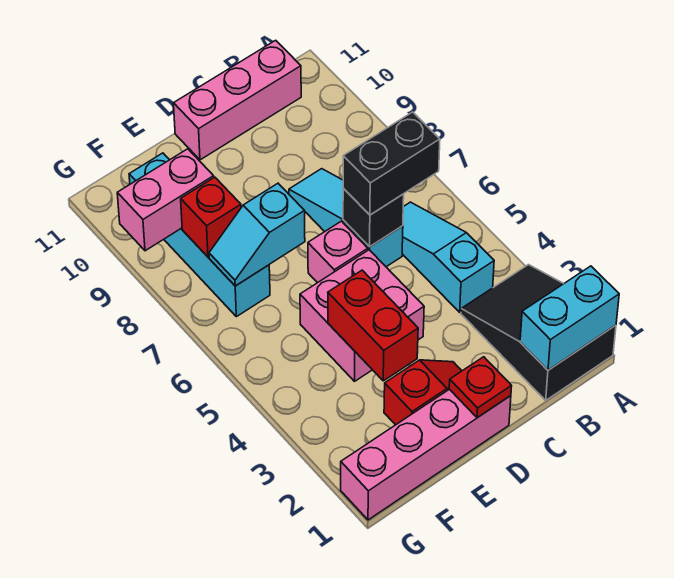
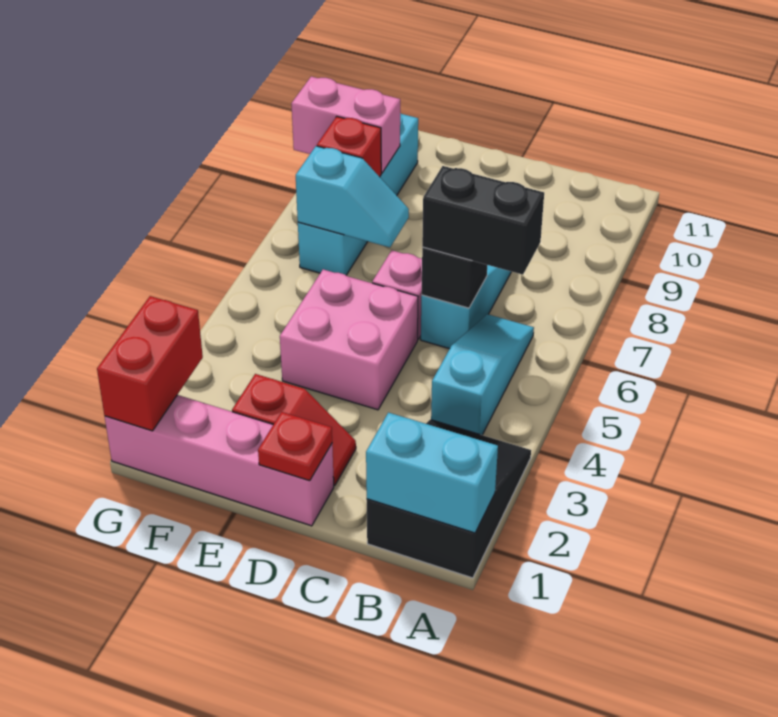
pink 1x3 brick [174,40,301,160] -> none
red 1x2 brick [328,270,418,381] -> red 1x2 brick moved to [97,296,203,431]
cyan 1x2 slope [209,184,305,286] -> cyan 1x2 slope turned to [296,146,409,247]

